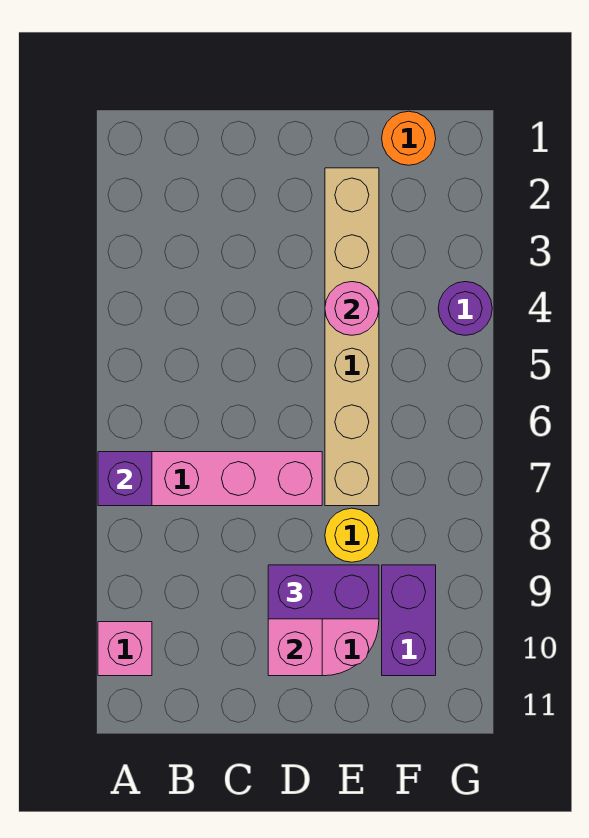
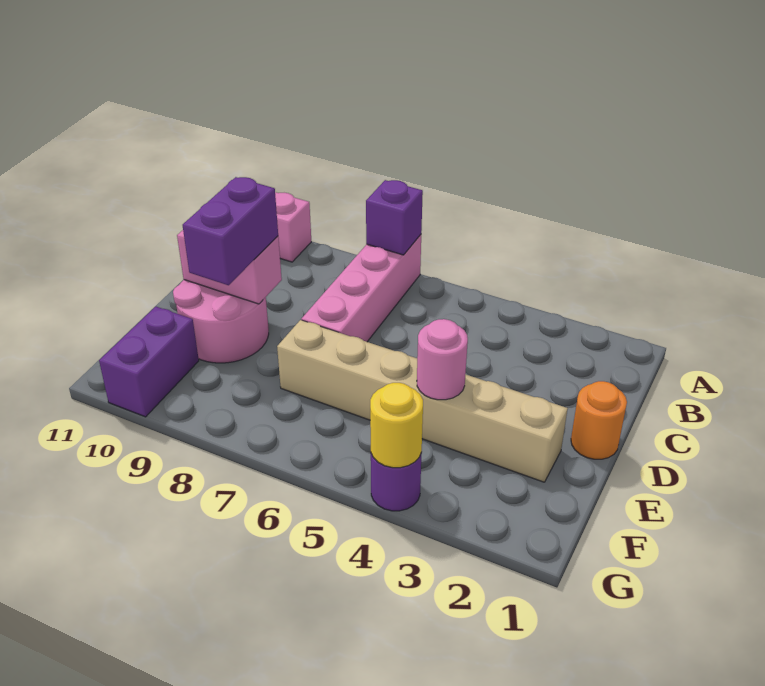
yellow 1x1 round brick [325,508,379,562] -> yellow 1x1 round brick moved to [370,383,423,468]
orange 1x1 round brick [382,111,436,165] -> orange 1x1 round brick moved to [571,381,627,459]
purple 1x2 brick [382,565,436,676] -> purple 1x2 brick turned to [99,307,199,417]

